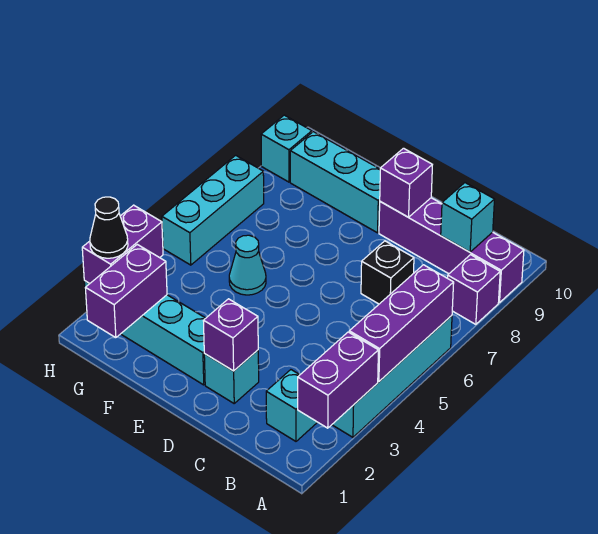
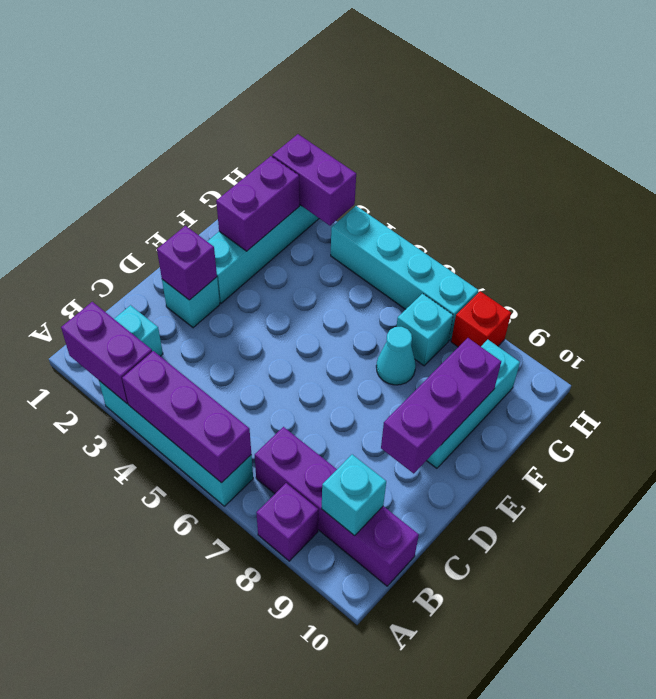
purple 1x4 brick [379,198,524,303] -> purple 1x4 brick turned to [255,427,419,586]
black 1x1 brick [361,241,414,304] -> none
purple 1x1 brick [380,148,432,217] -> purple 1x3 brick [381,338,501,474]
cyan 1x1 cone [229,235,266,295] -> cyan 1x1 cone moved to [376,327,416,385]
purple 1x2 brick [86,244,167,338] -> purple 1x2 brick turned to [216,156,299,251]
black 1x1 cone [90,197,128,258] -> none
cyan 1x3 brick [162,155,264,265] -> cyan 1x4 brick [331,206,478,341]
none -> red 1x1 brick [451,291,511,347]
cyan 1x1 brick [261,115,312,182] -> cyan 1x1 brick moved to [397,294,453,366]

